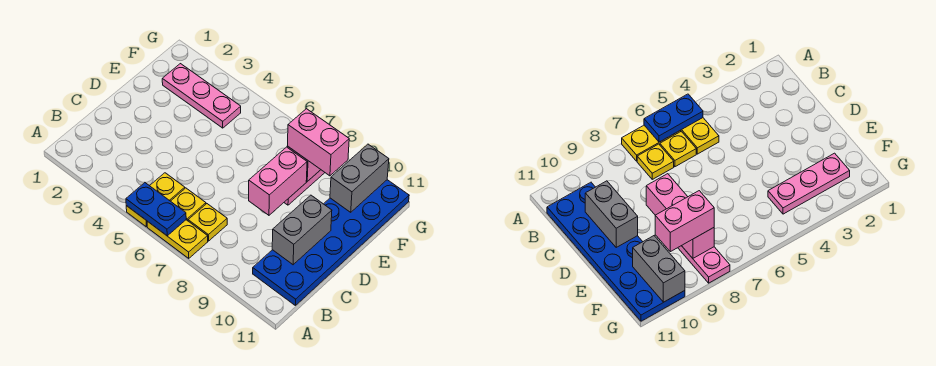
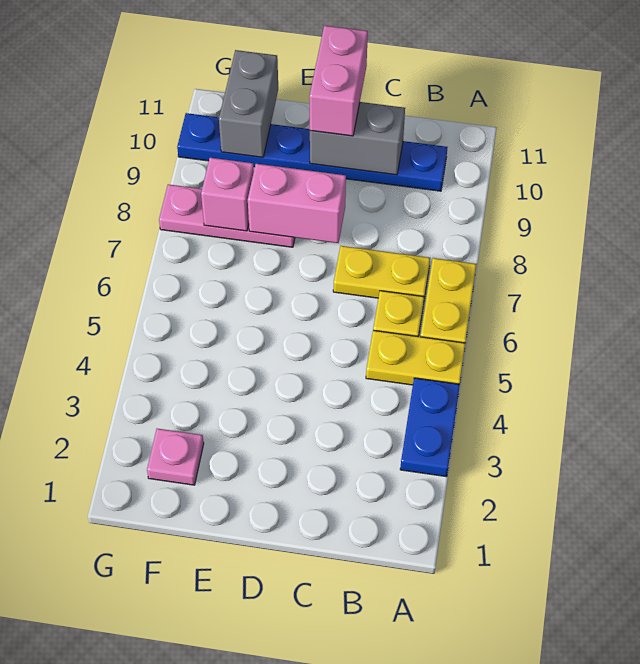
blue 1x2 plate [126,183,186,236] -> blue 1x2 plate moved to [400,378,460,477]
yellow 1x1 plate [188,204,227,241] -> yellow 1x2 plate [333,246,430,299]
blue 2x6 plate [253,180,409,305] -> blue 1x6 plate [177,113,447,191]
pink 1x3 plate [162,64,241,128] -> pink 1x1 plate [147,429,204,485]
pink 1x2 brick [288,109,349,176] -> pink 1x2 brick moved to [309,26,368,136]
grey 1x2 brick [330,144,389,212] -> grey 1x2 brick turned to [219,50,278,157]

